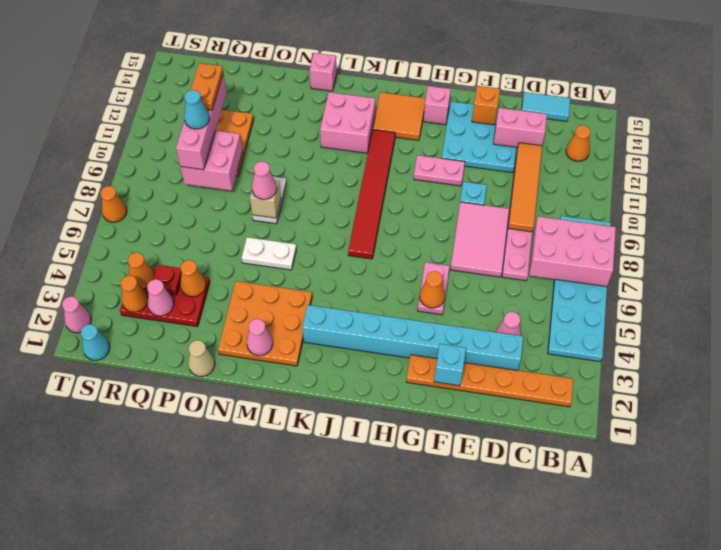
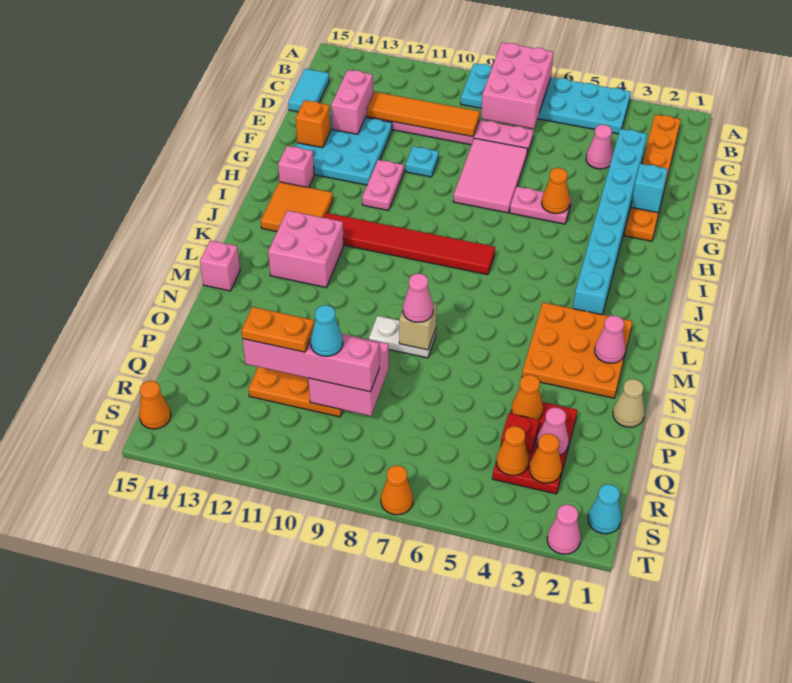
orange 1x1 cone [566,125,591,161] -> orange 1x1 cone moved to [139,381,171,429]
pink 2x3 tile [450,202,509,277] -> pink 2x3 tile turned to [453,138,528,213]
white 1x2 plate [242,237,296,270] -> none

